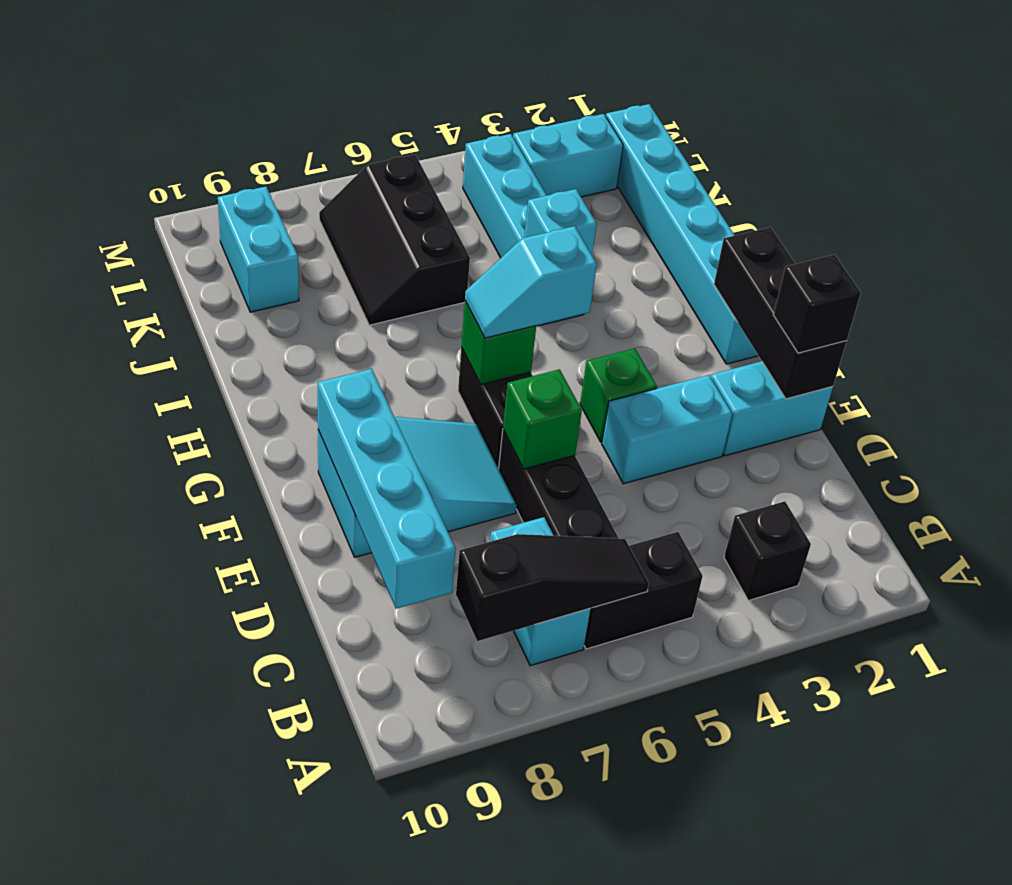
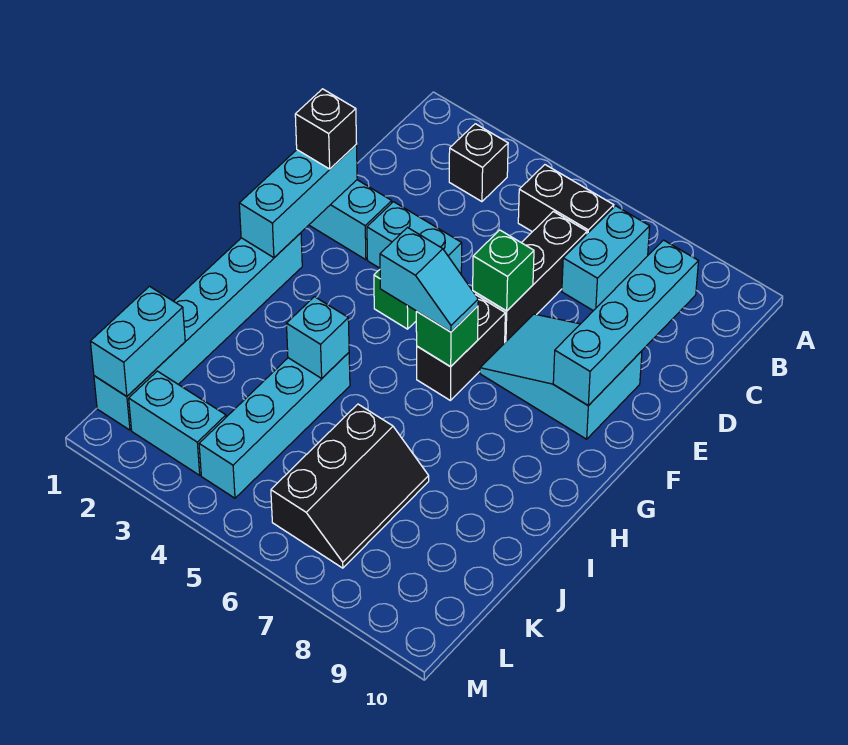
black 1x3 slope [456,534,649,641] -> none
black 1x3 brick [714,227,847,399] -> cyan 1x3 brick [239,144,357,258]
cyan 1x2 brick [218,187,299,312] -> cyan 1x2 brick moved to [90,286,185,396]

